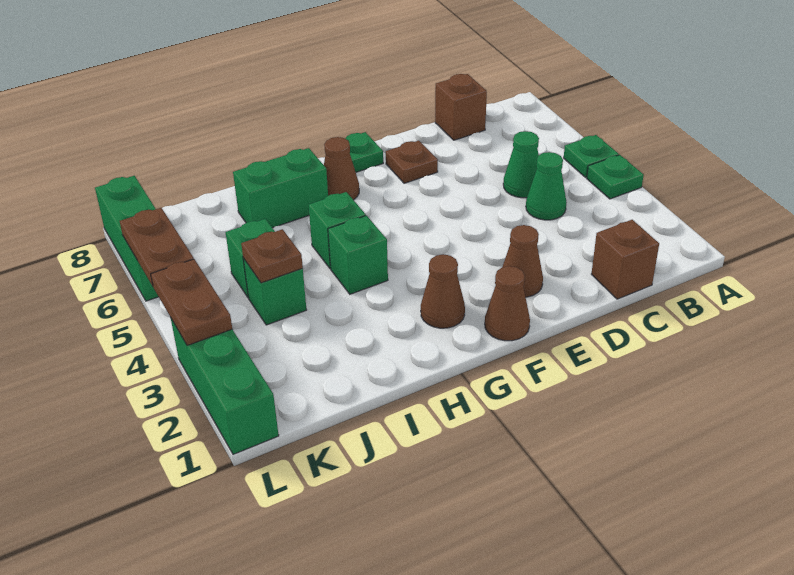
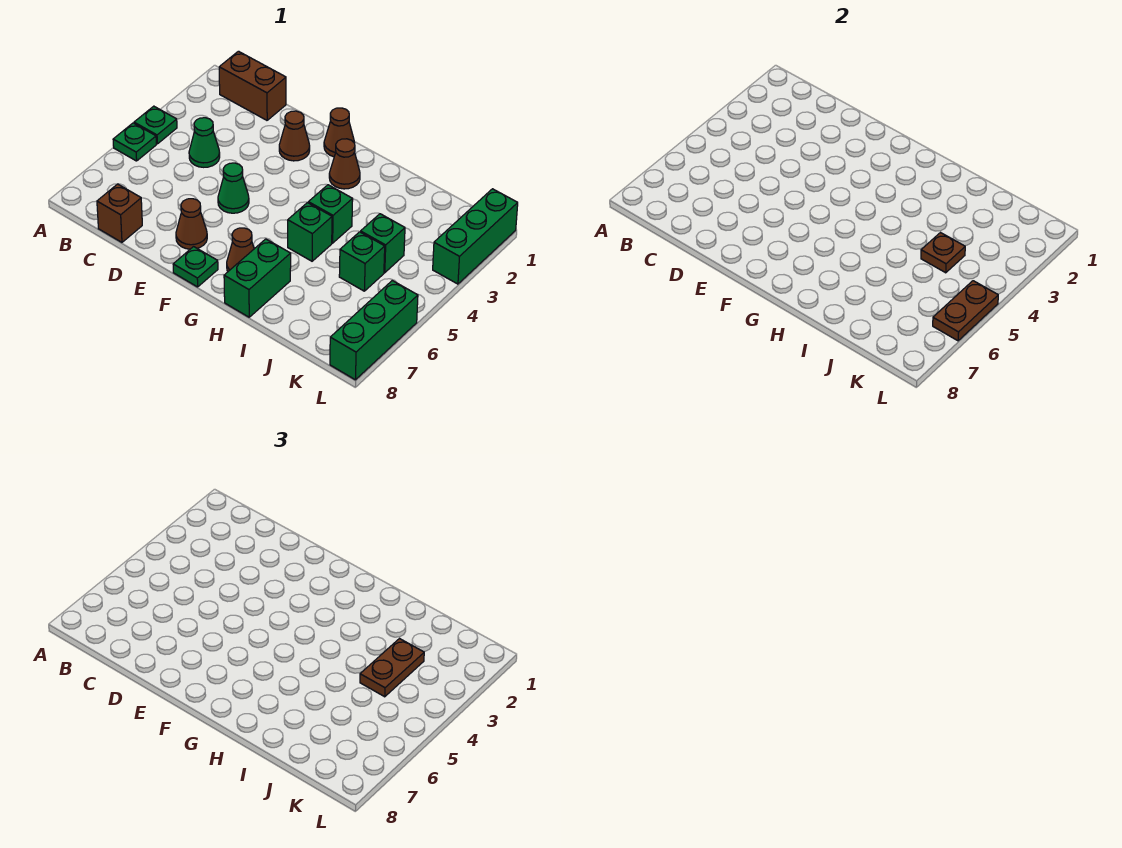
brown 1x1 brick [591,220,659,299] -> brown 1x2 brick [219,51,286,120]
green 1x1 cone [503,131,539,198] -> green 1x1 cone moved to [218,163,249,213]
brown 1x1 plate [386,141,438,183] -> brown 1x1 cone [176,199,207,249]
green 1x2 brick [233,148,329,228] -> green 1x2 brick turned to [224,239,291,317]
brown 1x2 plate [151,259,232,346] -> brown 1x2 plate moved to [360,639,424,697]

